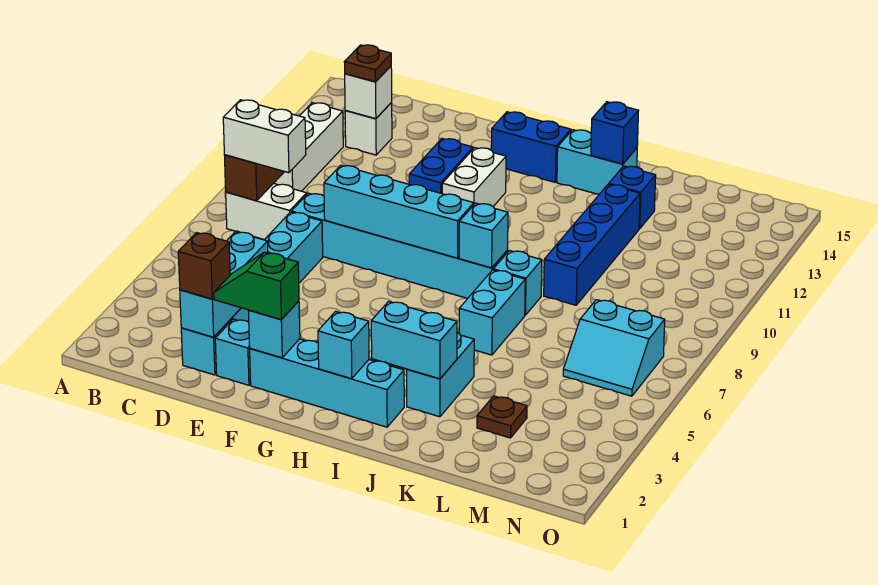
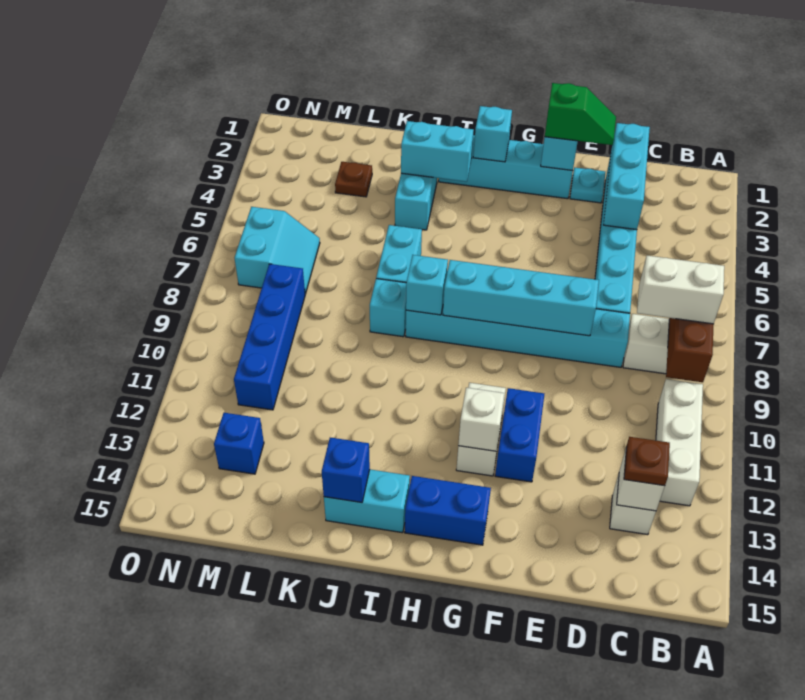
brown 1x1 brick [178,233,230,299] -> none
cyan 1x1 brick [215,319,251,385] -> cyan 1x1 plate [570,167,605,203]
none -> white 1x1 brick [458,388,504,451]
blue 1x4 brick [544,184,640,305] -> blue 1x4 brick moved to [234,264,305,410]
blue 1x1 brick [609,166,656,229] -> blue 1x1 brick moved to [214,413,264,474]
cyan 2x2 slope [563,300,665,396] -> cyan 2x2 slope turned to [235,207,320,294]

